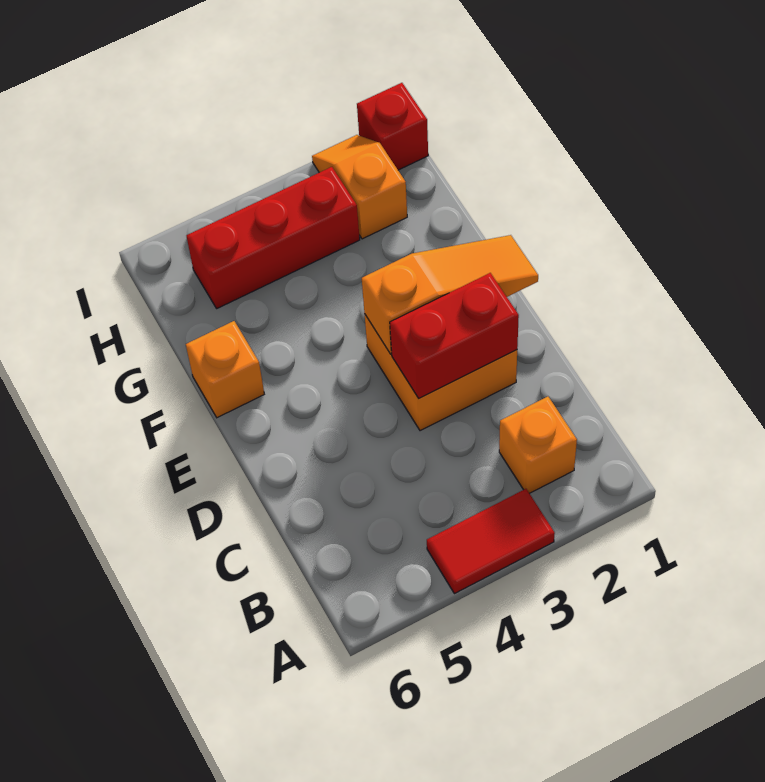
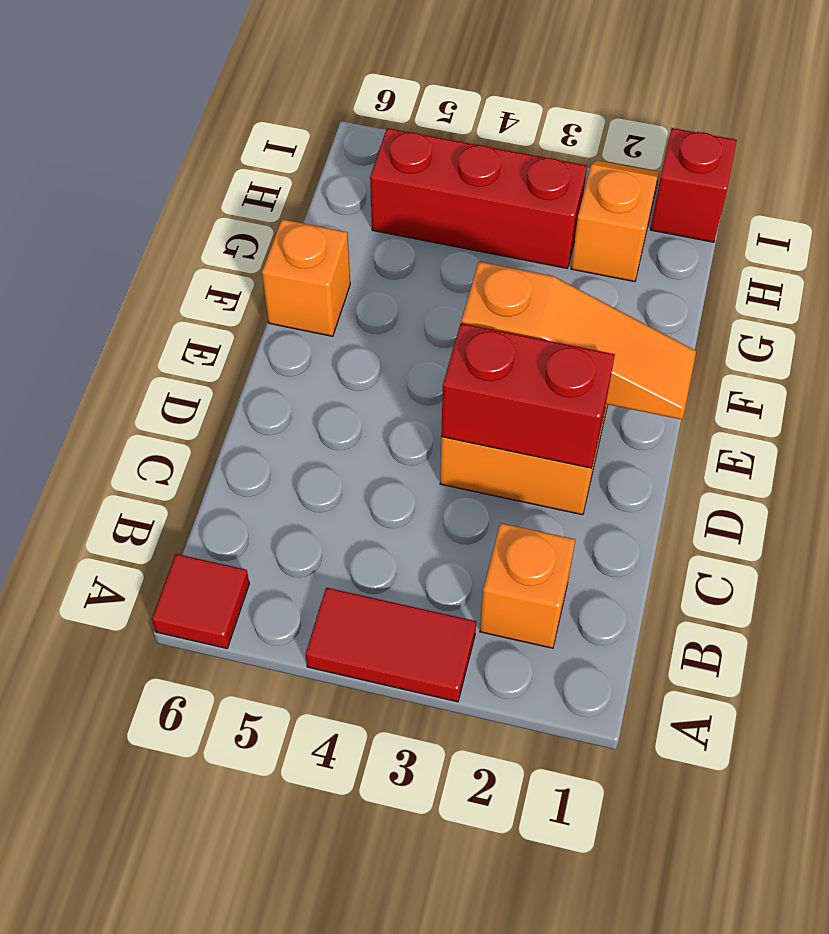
none -> red 1x1 tile [152,554,249,648]

